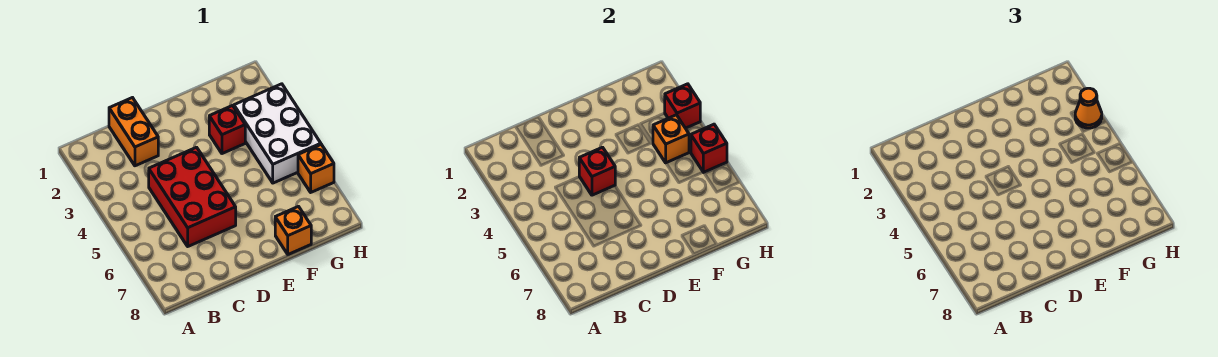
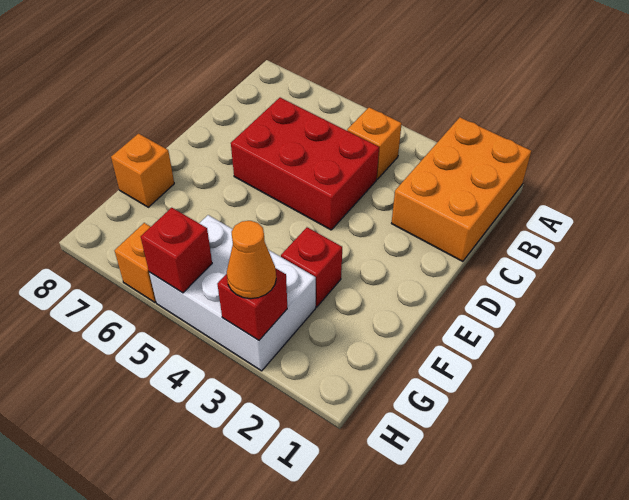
orange 1x2 brick [109,98,158,166] -> orange 2x3 brick [391,117,531,262]
red 1x1 brick [579,147,615,195] -> none
orange 1x1 brick [653,115,689,163] -> orange 1x1 brick moved to [347,107,402,179]

